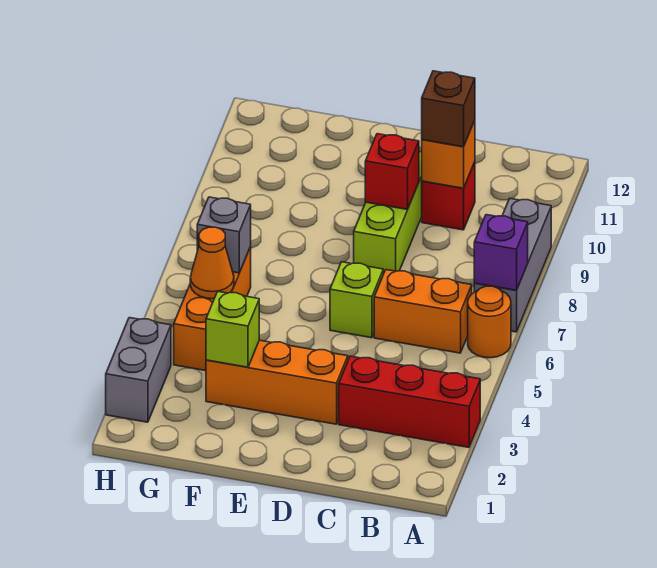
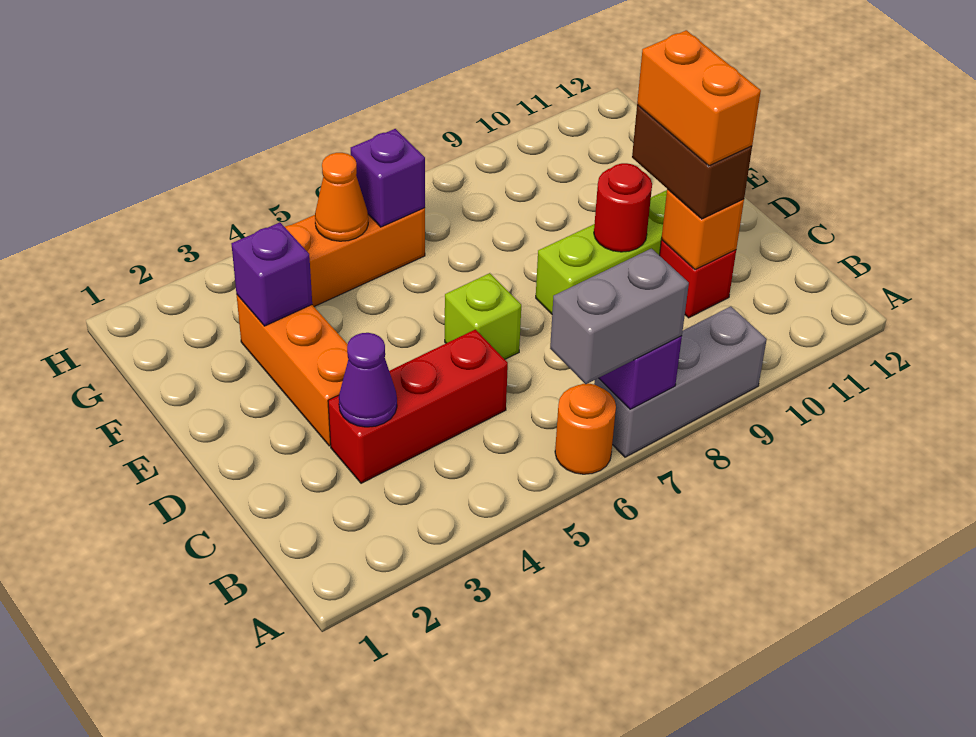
red 1x3 brick [339,356,480,447] -> red 1x3 brick turned to [328,329,508,483]
orange 1x2 brick [374,270,472,353] -> orange 1x2 brick moved to [637,30,761,166]
none -> purple 1x1 cone [339,333,397,427]
brown 1x1 brick [422,71,475,147] -> brown 1x2 brick [632,105,752,219]
red 1x1 brick [365,134,419,210] -> red 1x1 round brick [594,163,652,252]
lime 1x1 brick [206,291,259,367] -> purple 1x1 brick [232,222,312,326]
grey 1x1 brick [197,197,251,273] -> purple 1x1 brick [351,129,425,227]
grey 1x2 brick [106,318,171,422] -> grey 1x2 brick moved to [550,249,689,384]

